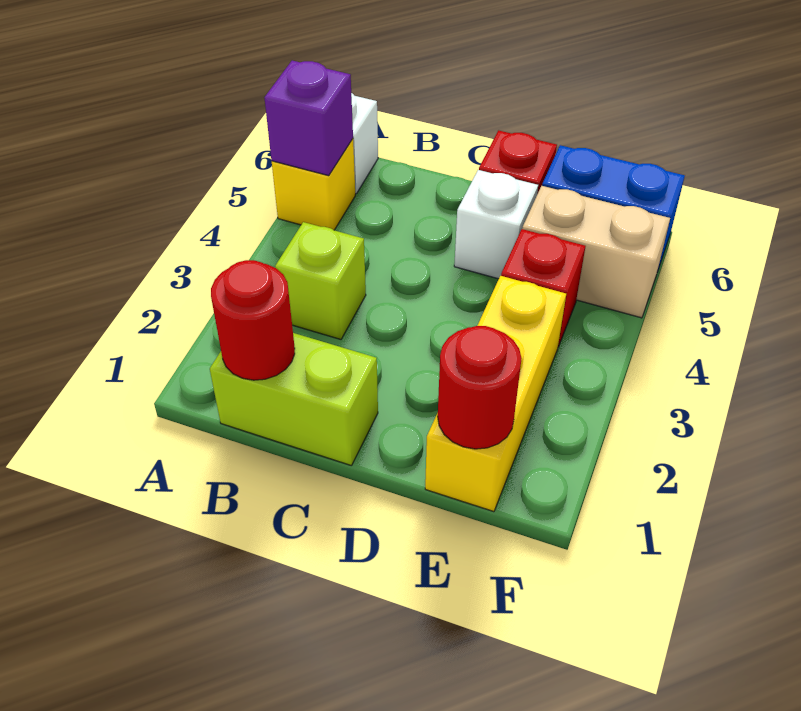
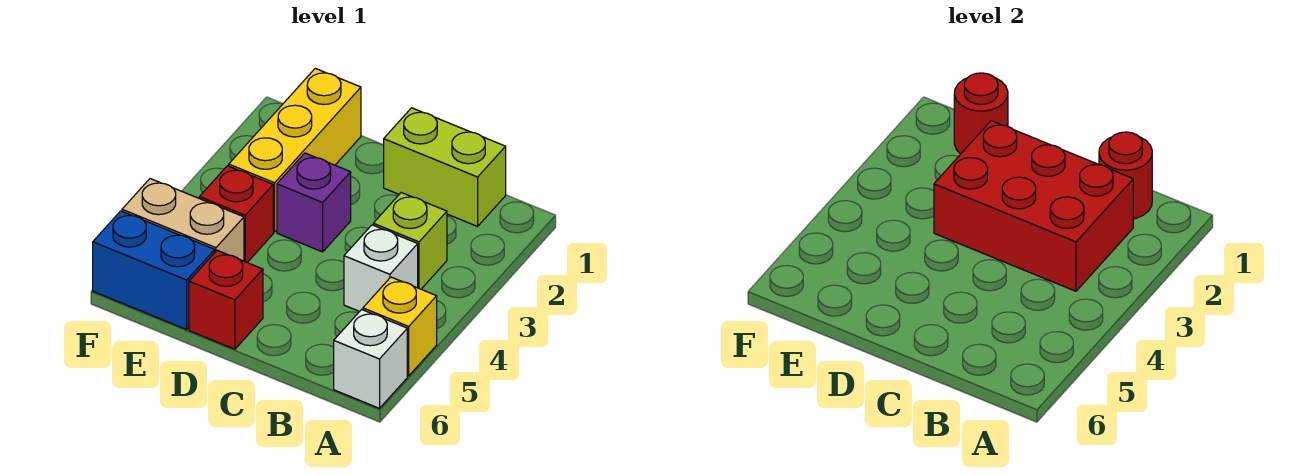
purple 1x1 brick [264,61,353,176] -> purple 1x1 brick moved to [277,153,351,252]
none -> red 2x3 brick [934,121,1133,291]
white 1x1 brick [454,170,538,279] -> white 1x1 brick moved to [344,225,418,312]

